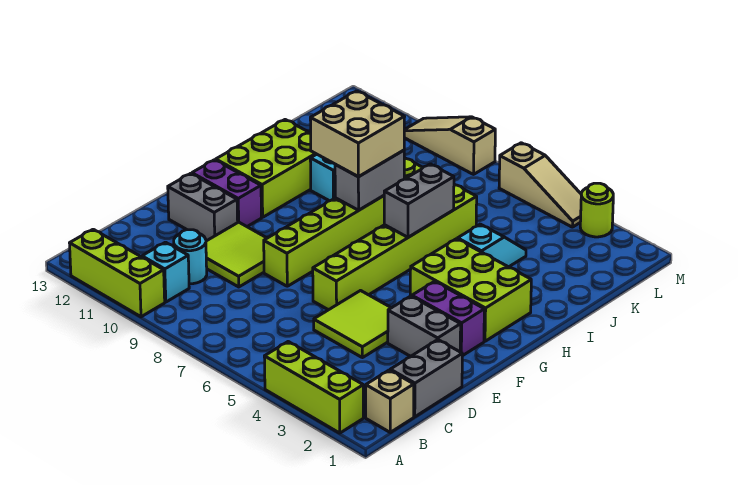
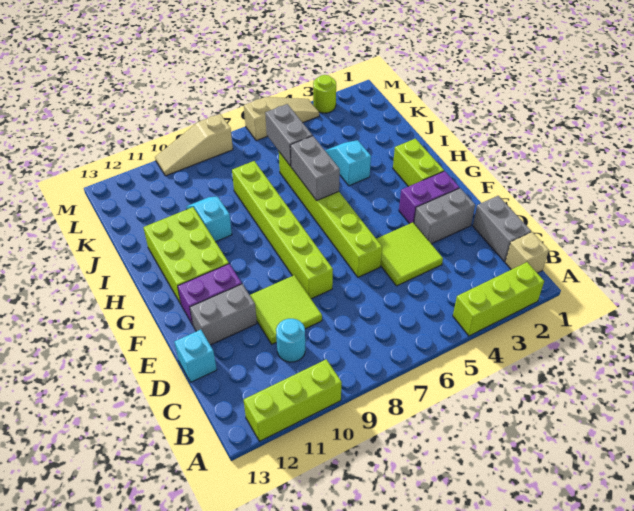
cyan 1x1 brick [142,242,189,302] -> cyan 1x1 brick moved to [175,330,217,382]
lime 2x3 brick [410,239,531,341] -> lime 1x2 brick [393,139,444,187]
grey 1x2 brick [335,150,404,210] -> grey 1x2 brick moved to [265,104,312,166]
tan 2x2 brick [310,91,405,177] -> none

